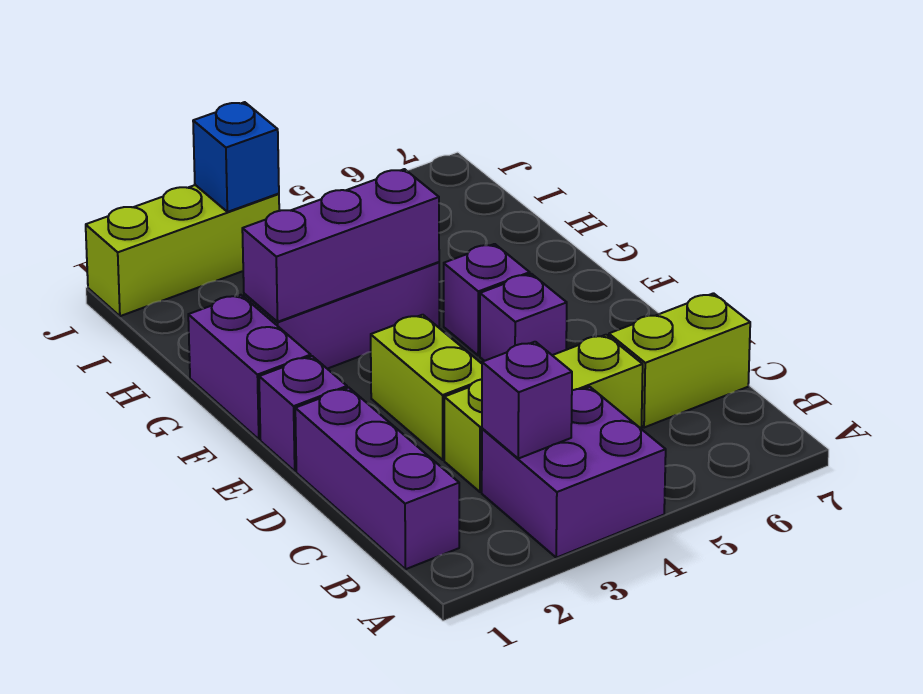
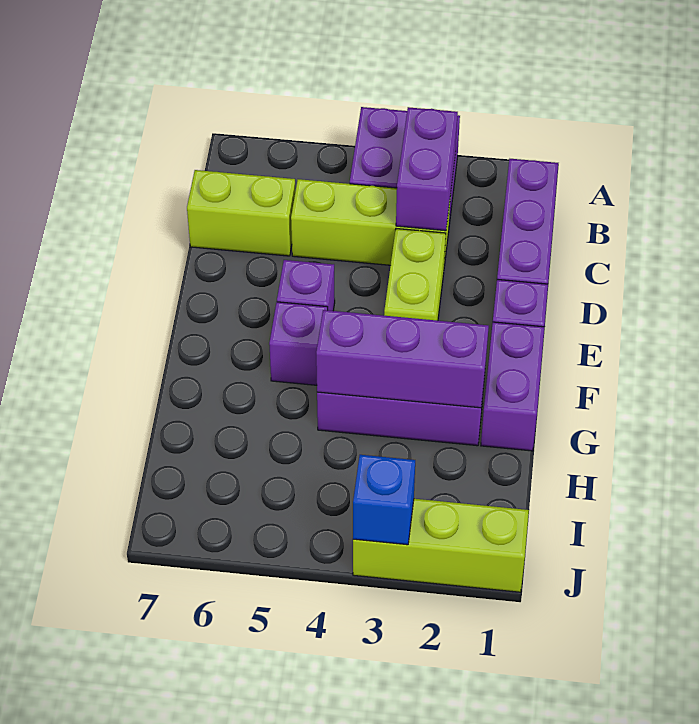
purple 1x1 brick [482,342,572,459] -> purple 1x2 brick [396,107,458,231]

